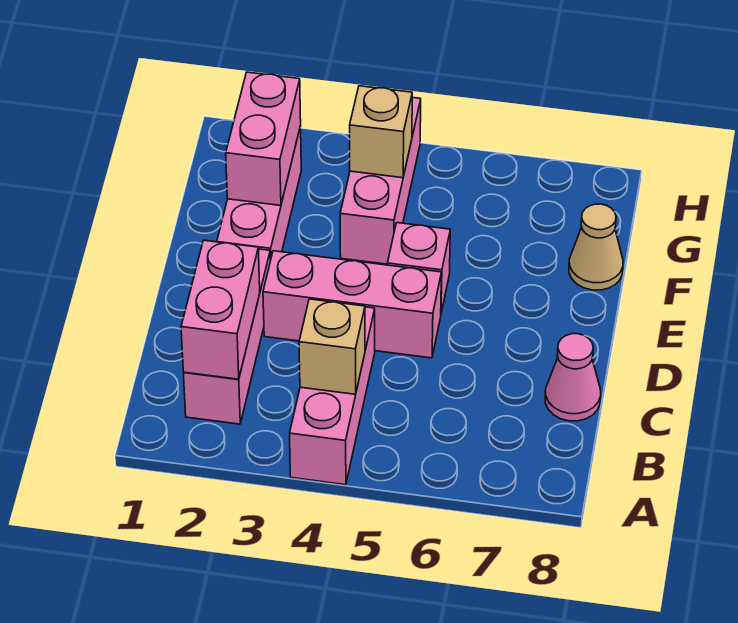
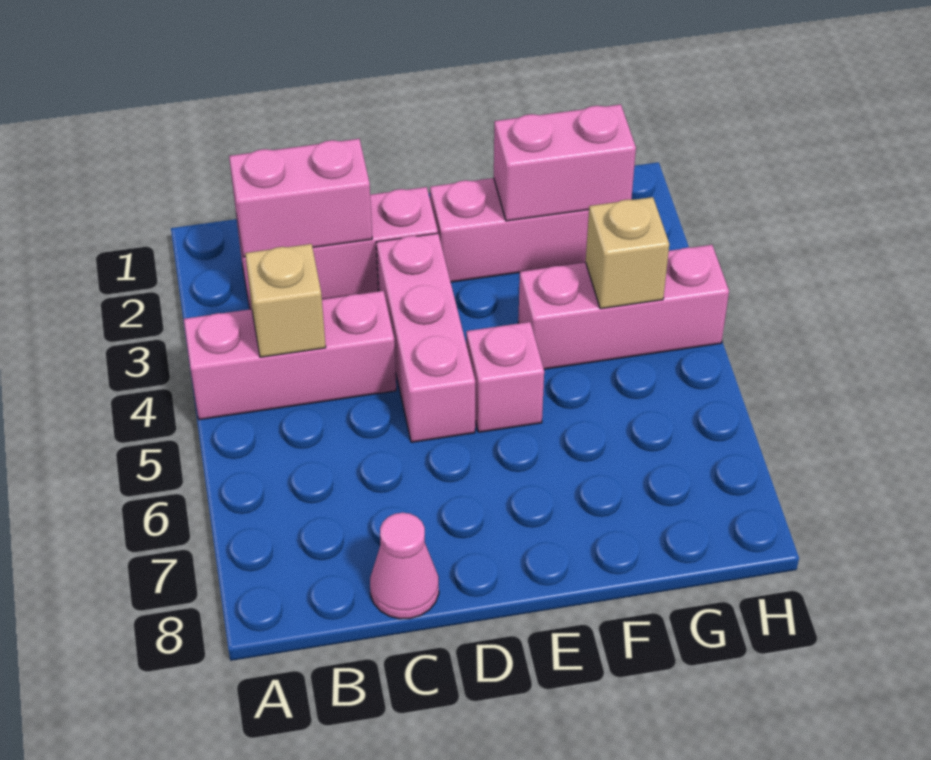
tan 1x1 cone [569,204,623,290] -> none

